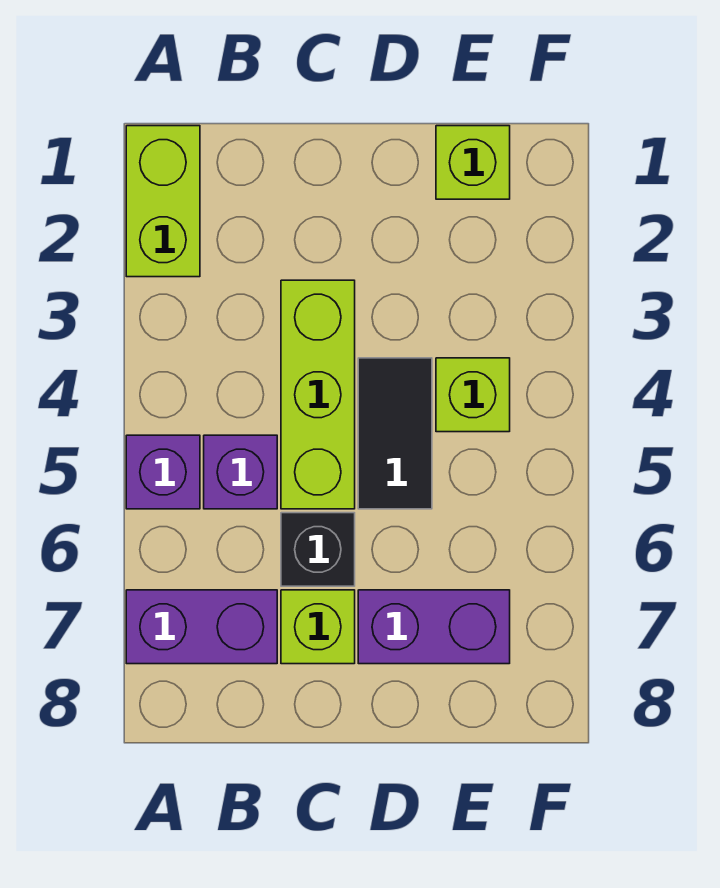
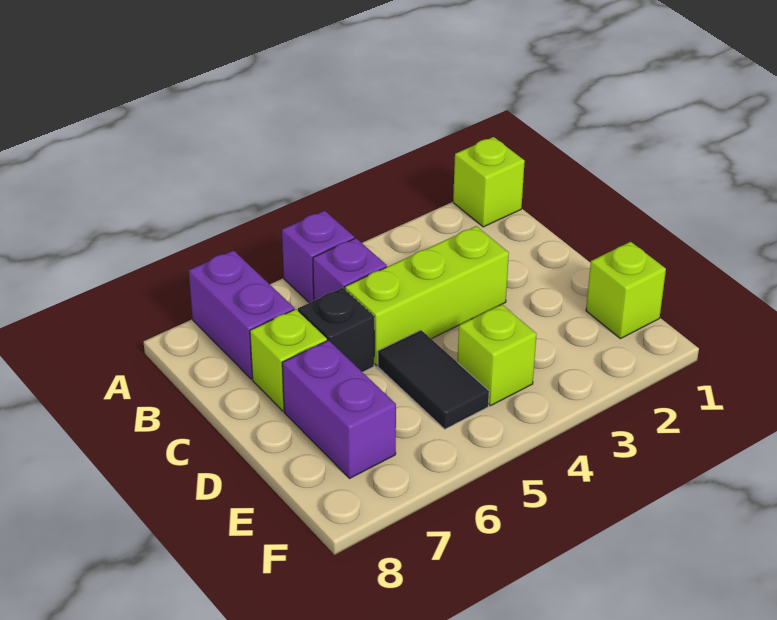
lime 1x2 brick [126,126,200,277] -> lime 1x1 brick [453,137,525,227]
black 1x2 tile [358,358,432,509] -> black 1x2 tile turned to [378,330,489,429]

